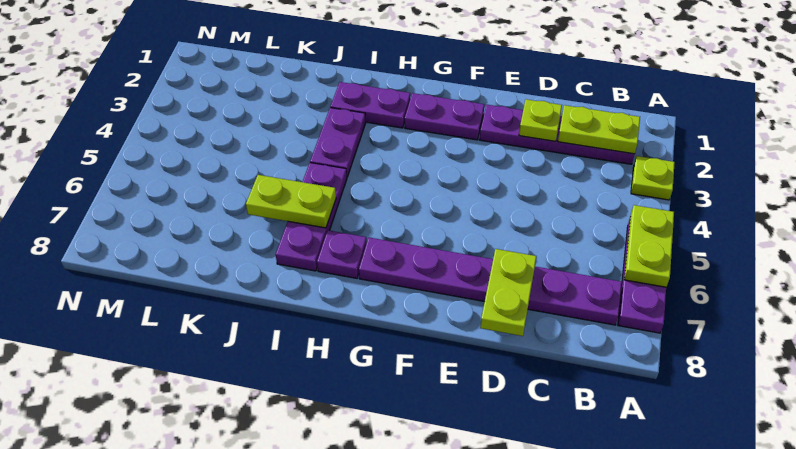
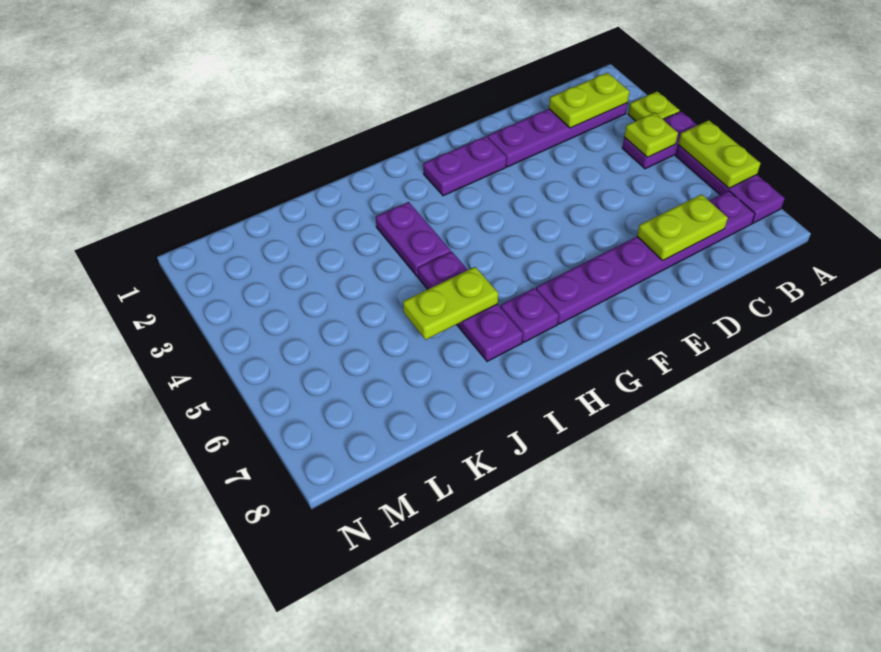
lime 1x1 plate [519,99,562,141] -> lime 1x1 plate moved to [624,113,678,157]
lime 1x2 plate [480,249,537,336] -> lime 1x2 plate turned to [637,194,728,260]
purple 1x2 plate [331,82,410,128] -> purple 1x2 plate moved to [622,111,697,169]

